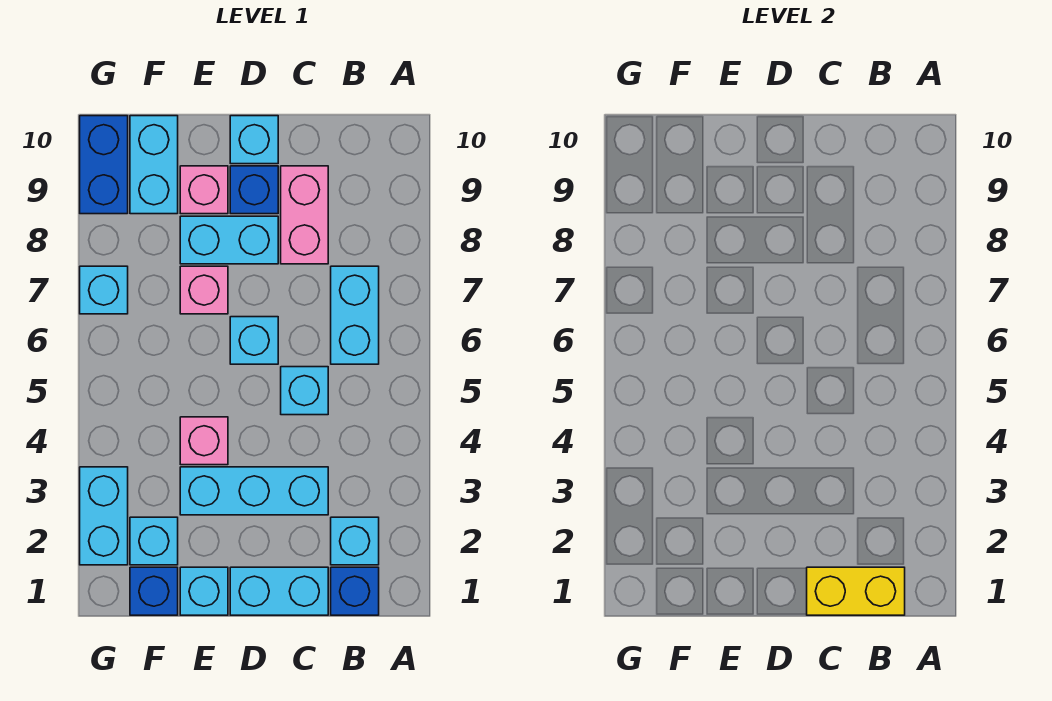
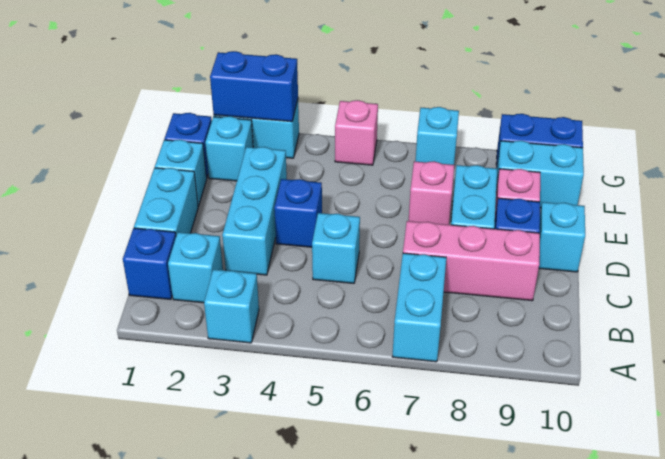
yellow 1x2 brick [807,567,905,615] -> none
cyan 1x2 brick [331,266,379,364] -> cyan 1x2 brick turned to [392,253,446,362]
pink 1x2 brick [281,166,328,264] -> pink 1x3 brick [403,221,540,301]
none -> blue 1x1 brick [274,179,322,247]
cyan 1x1 brick [230,317,278,364] -> cyan 1x1 brick moved to [204,269,259,343]
pink 1x1 brick [180,417,228,465] -> pink 1x1 brick moved to [335,100,378,165]
none -> blue 1x2 brick [210,51,298,122]

